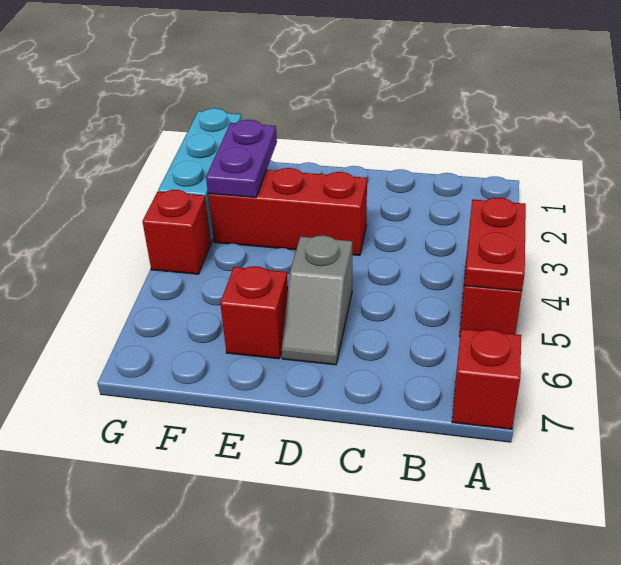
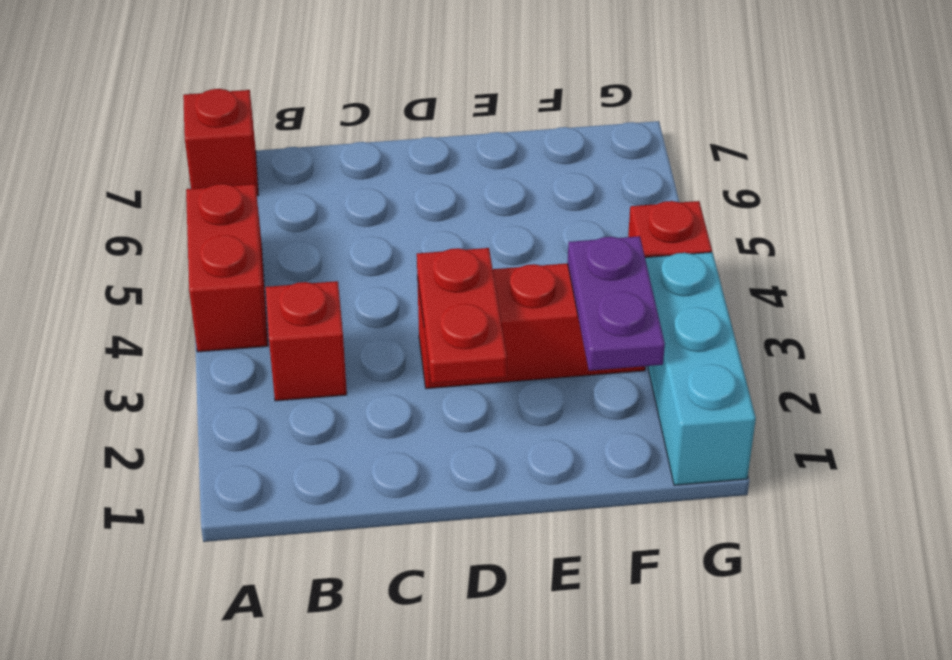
red 1x2 plate [465,198,526,291] -> red 1x2 plate moved to [417,248,507,384]
grey 1x2 slope [282,235,352,365] -> none
red 1x1 brick [220,266,288,359] -> red 1x1 brick moved to [266,281,347,401]

